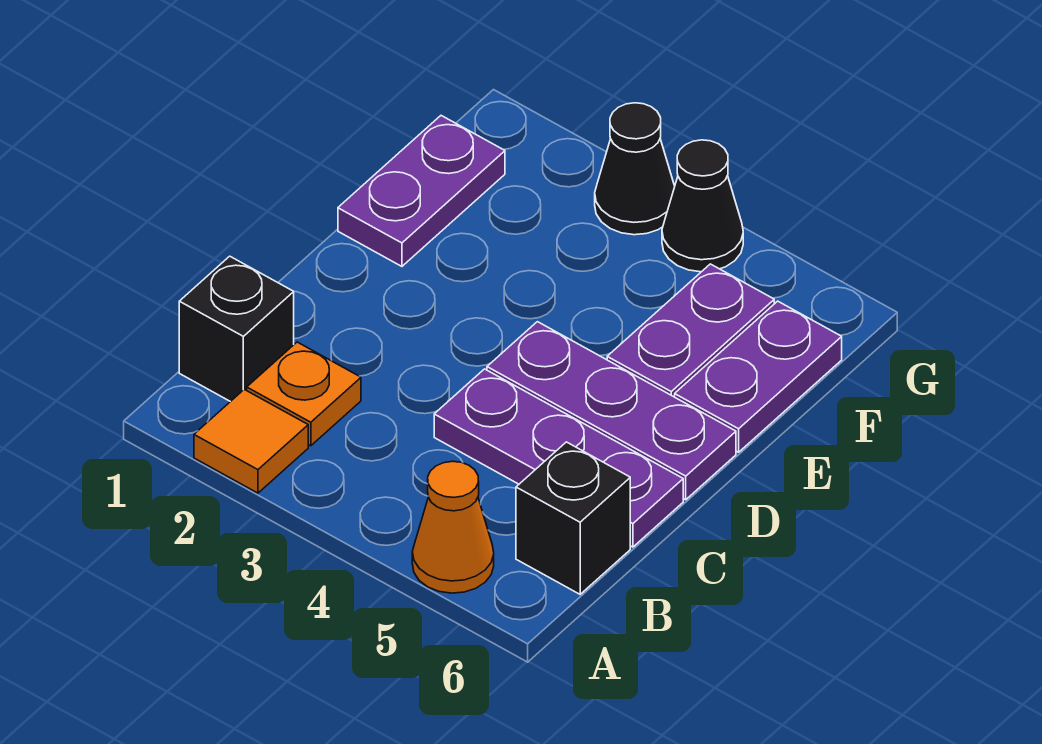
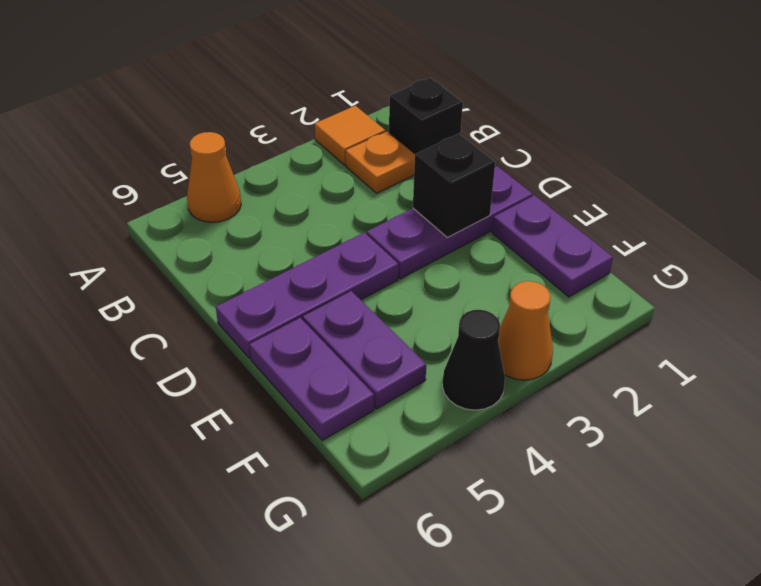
black 1x1 brick [516,442,630,594] -> black 1x1 brick moved to [413,134,495,237]
purple 1x3 plate [434,369,683,547] -> purple 1x3 plate moved to [367,166,533,279]
black 1x1 cone [595,103,675,235] -> orange 1x1 cone [498,281,553,380]

